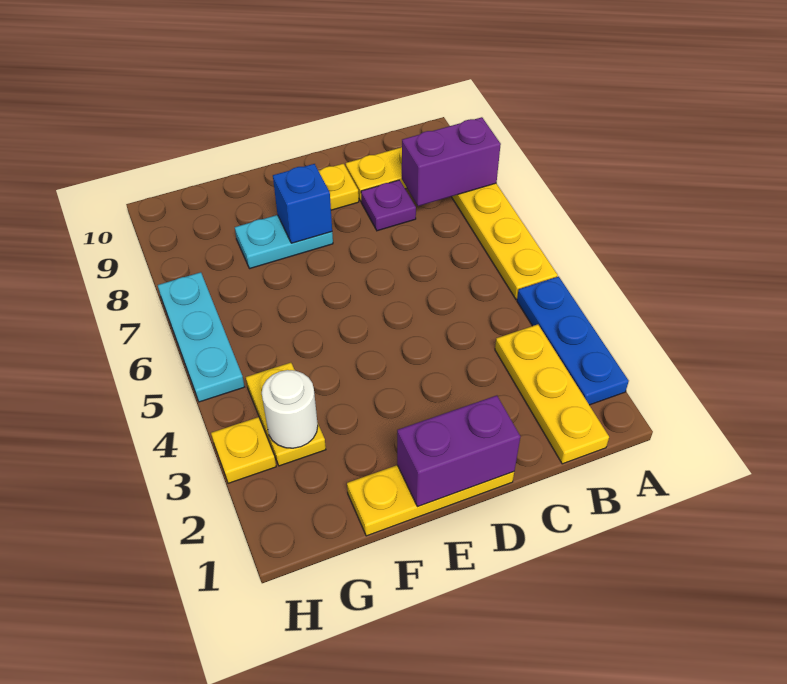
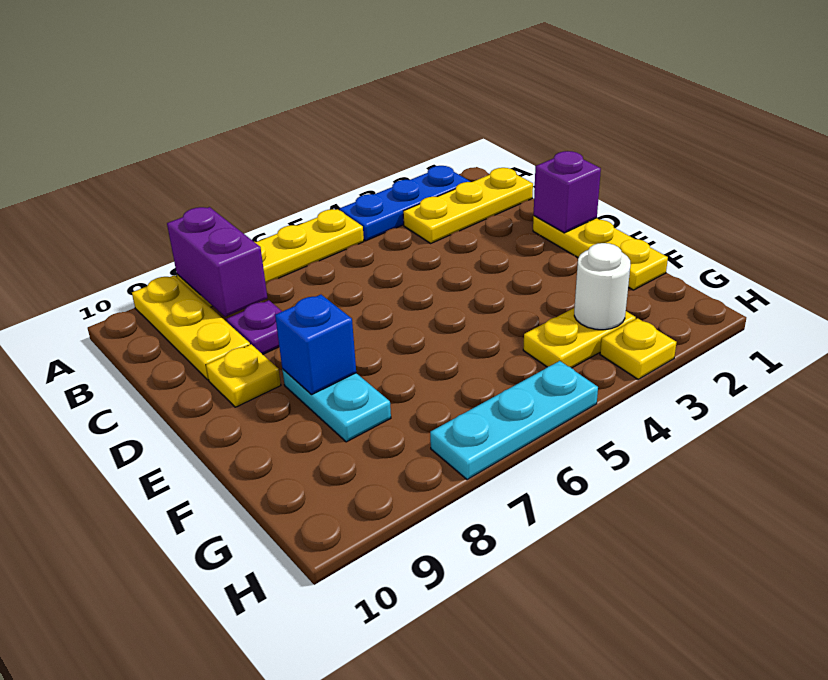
purple 1x2 brick [397,396,520,507] -> purple 1x1 brick [534,151,601,233]

